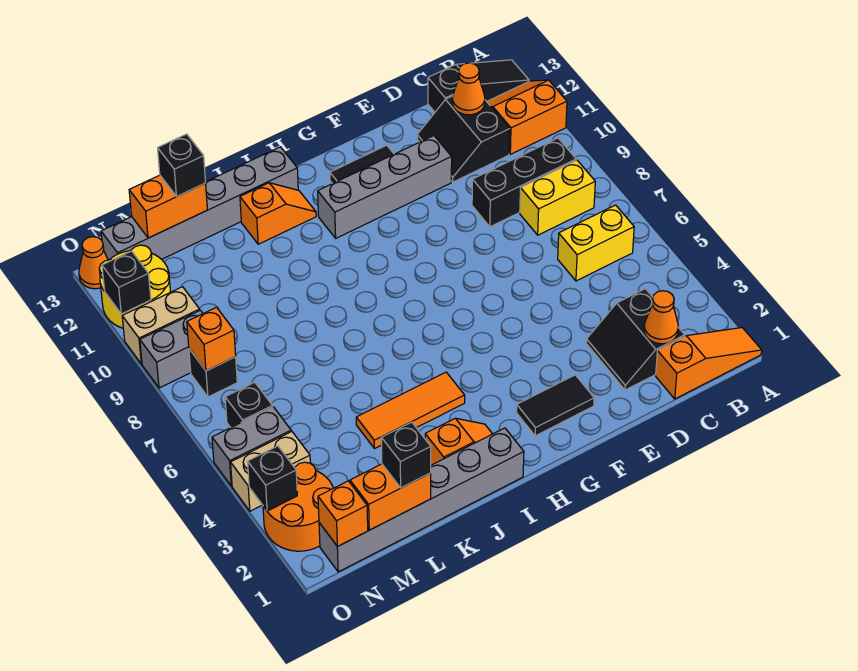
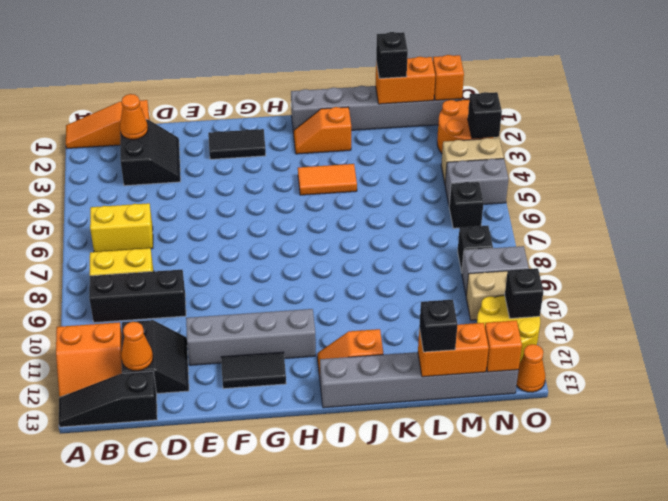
orange 1x3 tile [356,372,465,449] -> orange 1x2 tile [298,164,357,195]
orange 1x1 brick [187,307,236,371] -> orange 1x1 brick moved to [485,320,522,372]

